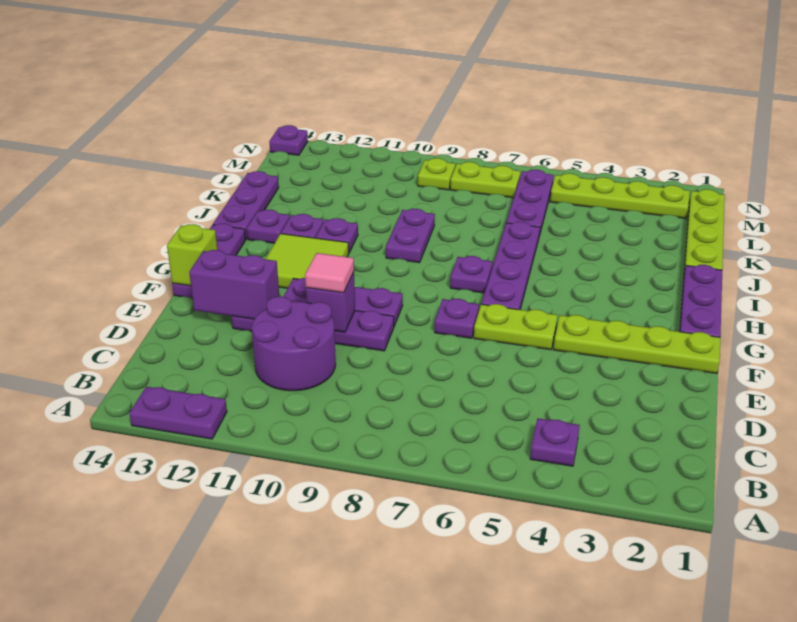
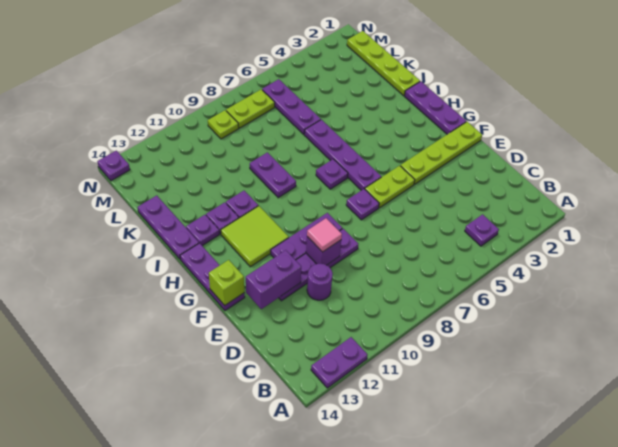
purple 2x2 round brick [252,297,336,391] -> purple 1x1 round brick [307,264,333,300]
lime 1x4 plate [550,173,690,218] -> none

